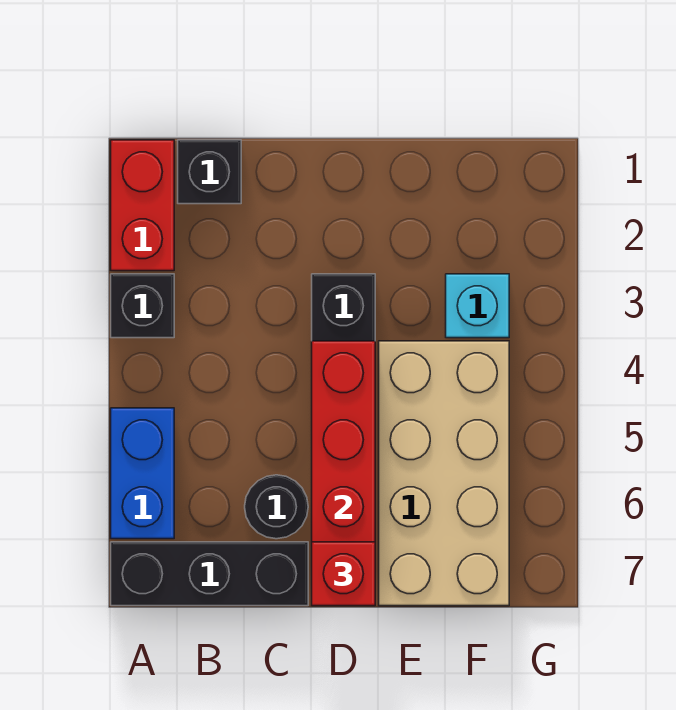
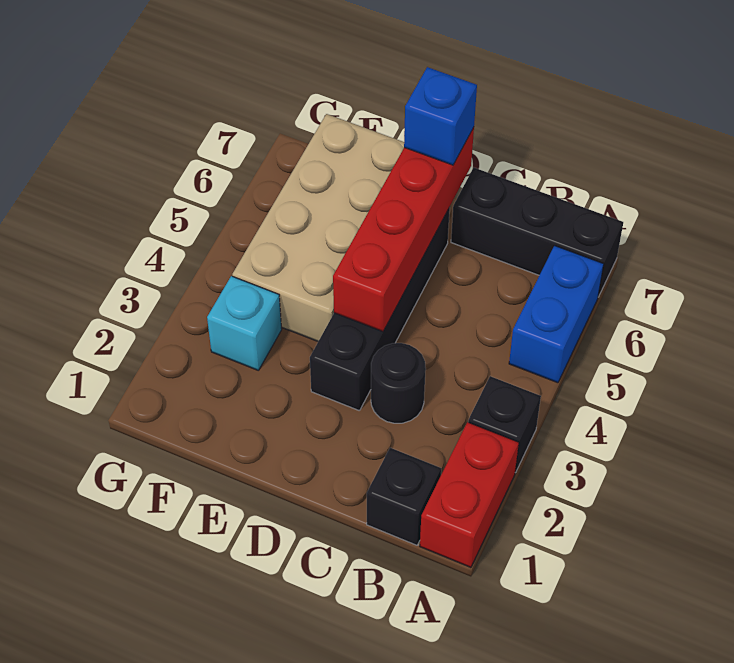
black 1x1 round brick [245,475,308,539] -> black 1x1 round brick moved to [371,343,426,423]
red 1x1 brick [312,542,375,606] -> blue 1x1 brick [404,67,477,165]

